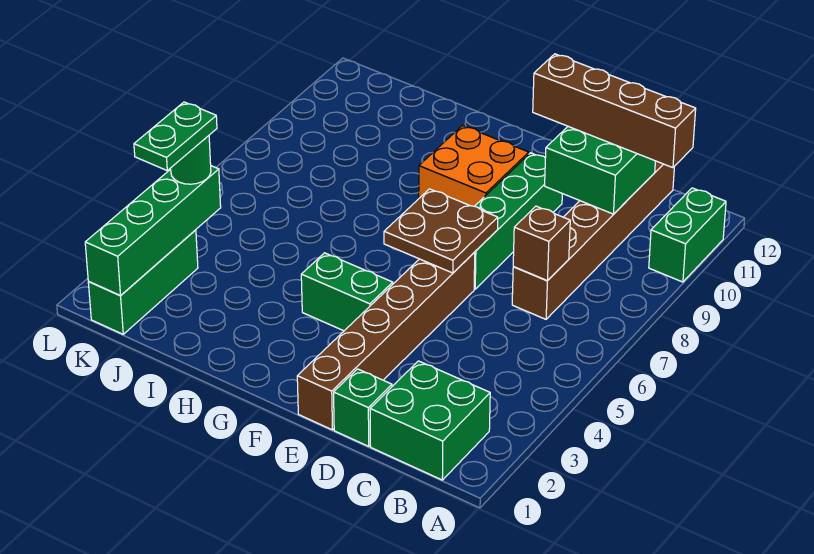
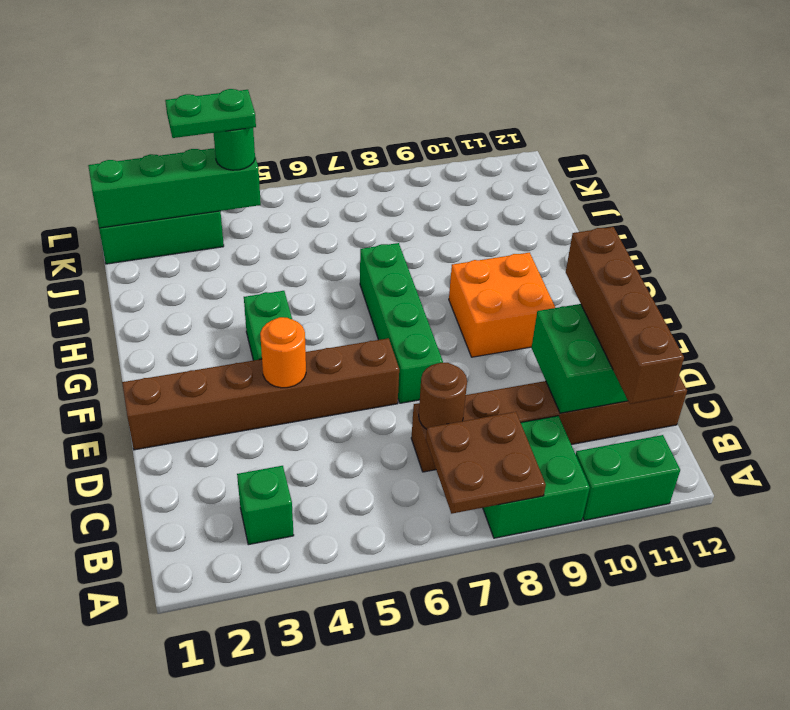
green 2x2 brick [370,361,490,480] -> green 2x2 brick moved to [483,416,590,538]
brown 1x1 brick [513,206,570,281] -> brown 1x1 round brick [419,363,467,429]
green 1x1 brick [334,369,392,446] -> green 1x1 brick moved to [237,466,294,545]
none -> orange 1x1 round brick [260,317,306,388]
brown 2x2 plate [384,189,498,273] -> brown 2x2 plate moved to [426,412,546,514]
green 1x4 brick [474,153,562,289] -> green 1x4 brick turned to [360,243,443,403]

